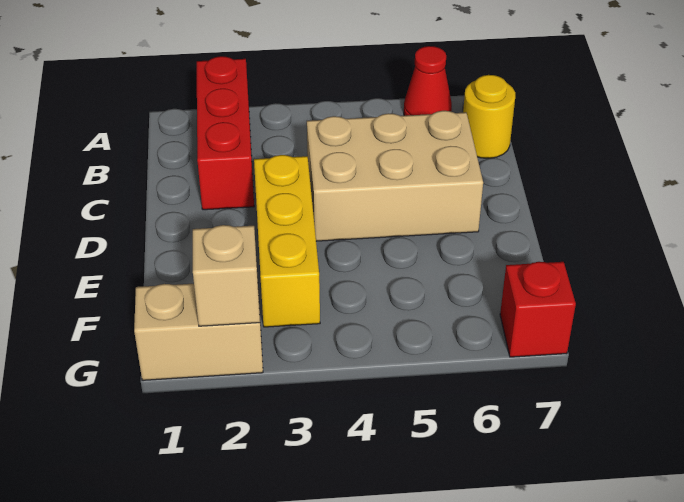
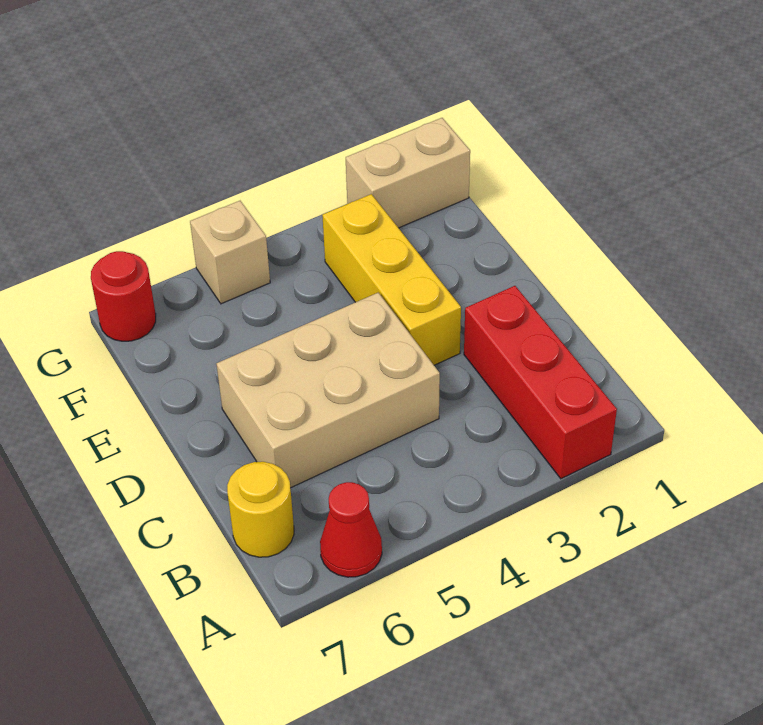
tan 1x1 brick [193,225,260,326] -> tan 1x1 brick moved to [190,201,270,304]
red 1x1 brick [500,262,576,357] -> red 1x1 round brick [91,251,156,341]

